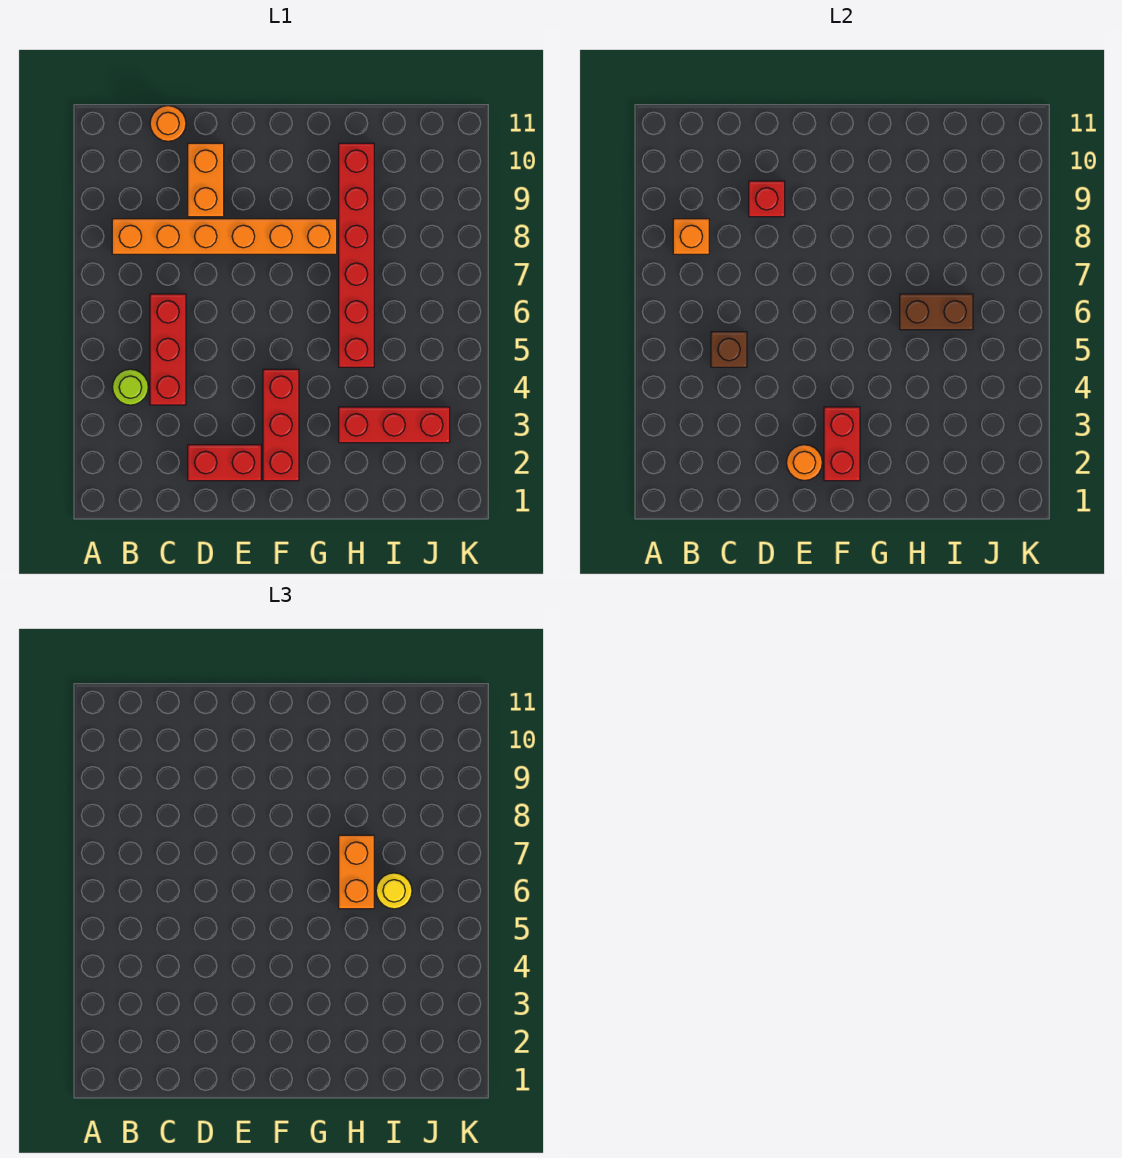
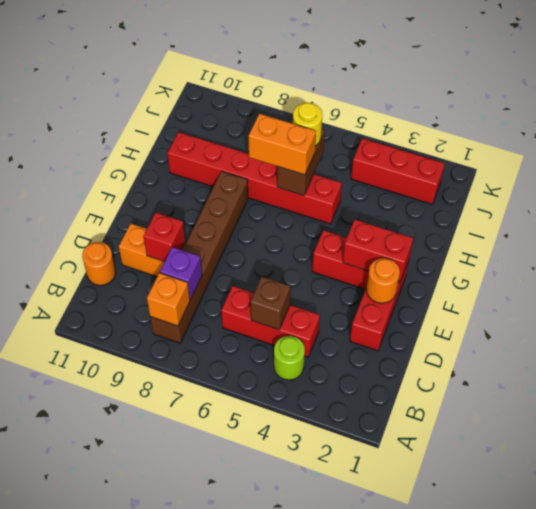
orange 1x6 brick [112,219,337,254] -> brown 1x6 brick [150,171,248,343]
none -> purple 1x1 brick [160,247,202,299]
red 1x3 brick [339,407,450,443] -> red 1x3 brick turned to [351,138,445,204]

